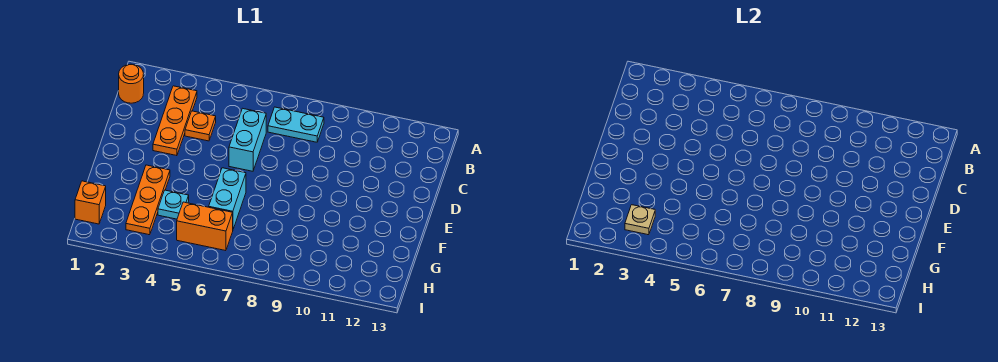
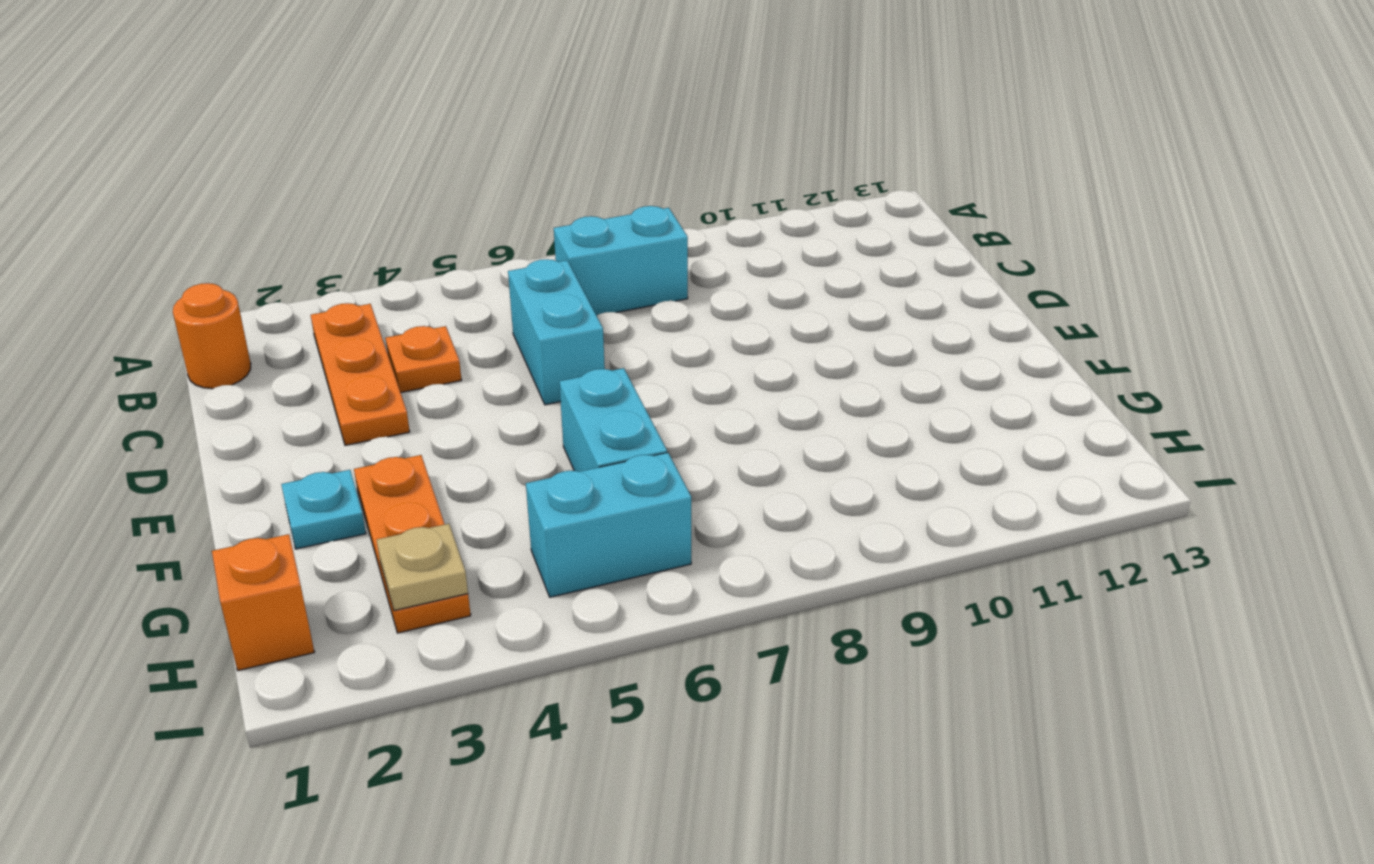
cyan 1x2 plate [268,107,324,142] -> cyan 1x2 brick [554,206,688,316]
cyan 1x1 plate [158,190,189,219] -> cyan 1x1 plate moved to [281,470,366,549]
orange 1x2 brick [177,202,233,251] -> cyan 1x2 brick [526,453,691,597]

